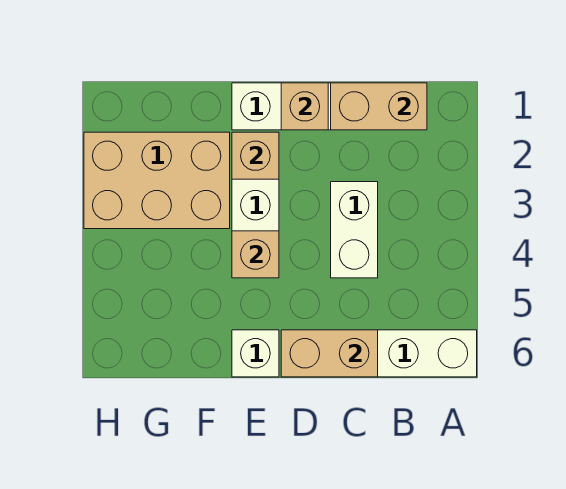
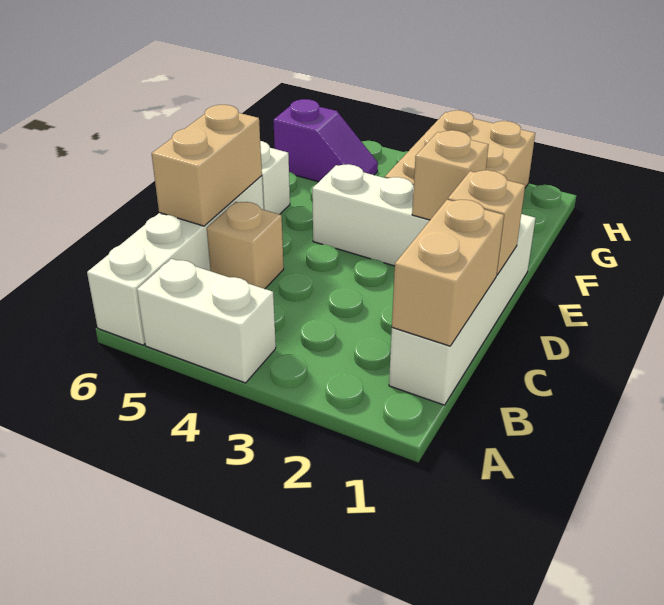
white 1x2 brick [331,182,378,278] -> white 1x2 brick moved to [137,259,276,383]
tan 1x1 brick [232,231,279,278] -> tan 1x1 brick moved to [207,202,284,289]
none -> purple 1x2 slope [273,99,378,182]

